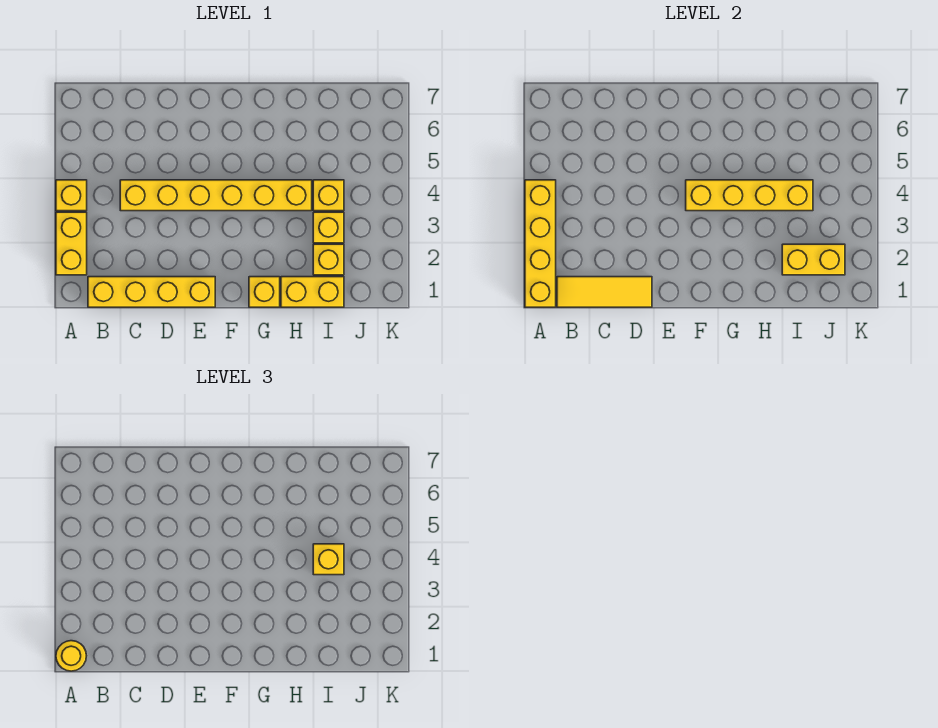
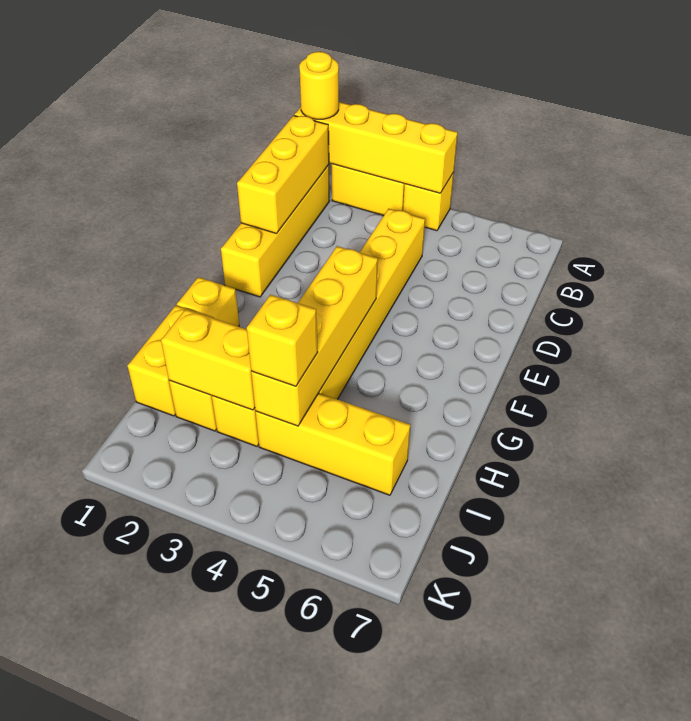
yellow 1x3 tile [557,277,652,307] -> yellow 1x3 brick [237,116,329,234]
yellow 1x2 brick [782,244,845,275] -> yellow 1x2 brick turned to [161,309,255,410]
yellow 1x1 brick [313,180,344,211] -> yellow 1x3 brick [255,393,410,495]

